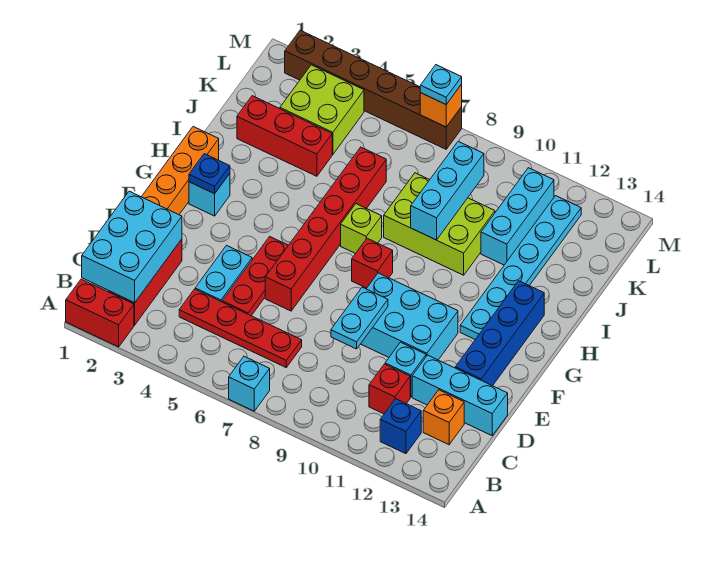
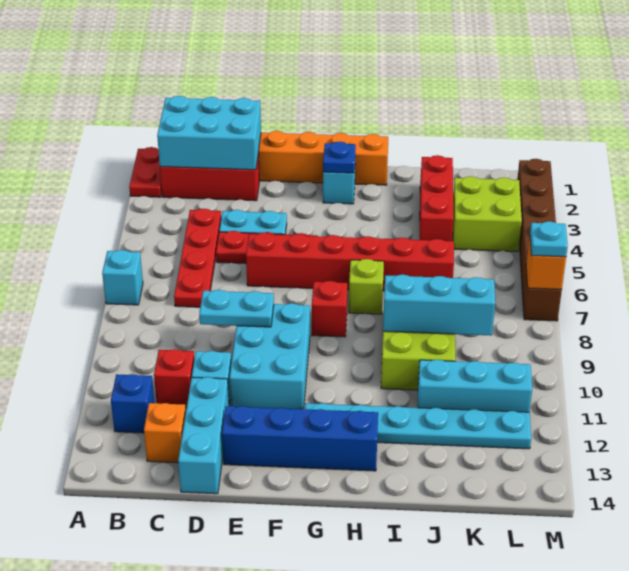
red 1x2 brick [66,279,134,347] -> red 1x2 plate [129,147,162,197]

